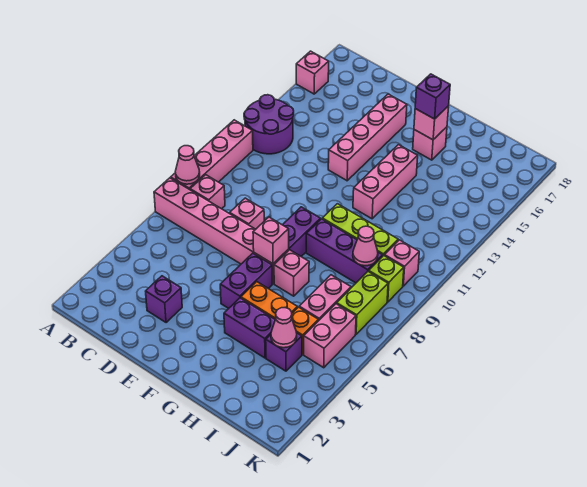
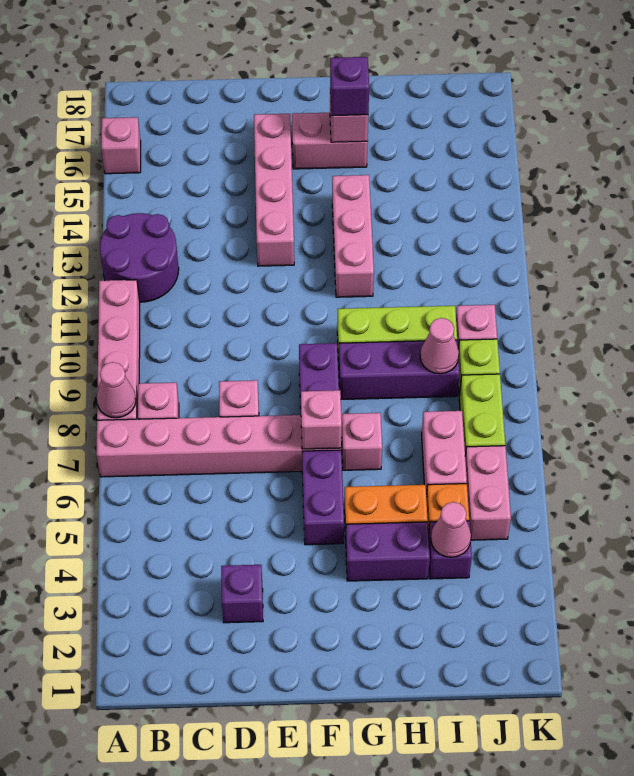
pink 1x1 brick [413,127,447,160] -> pink 1x2 brick [292,113,368,169]

